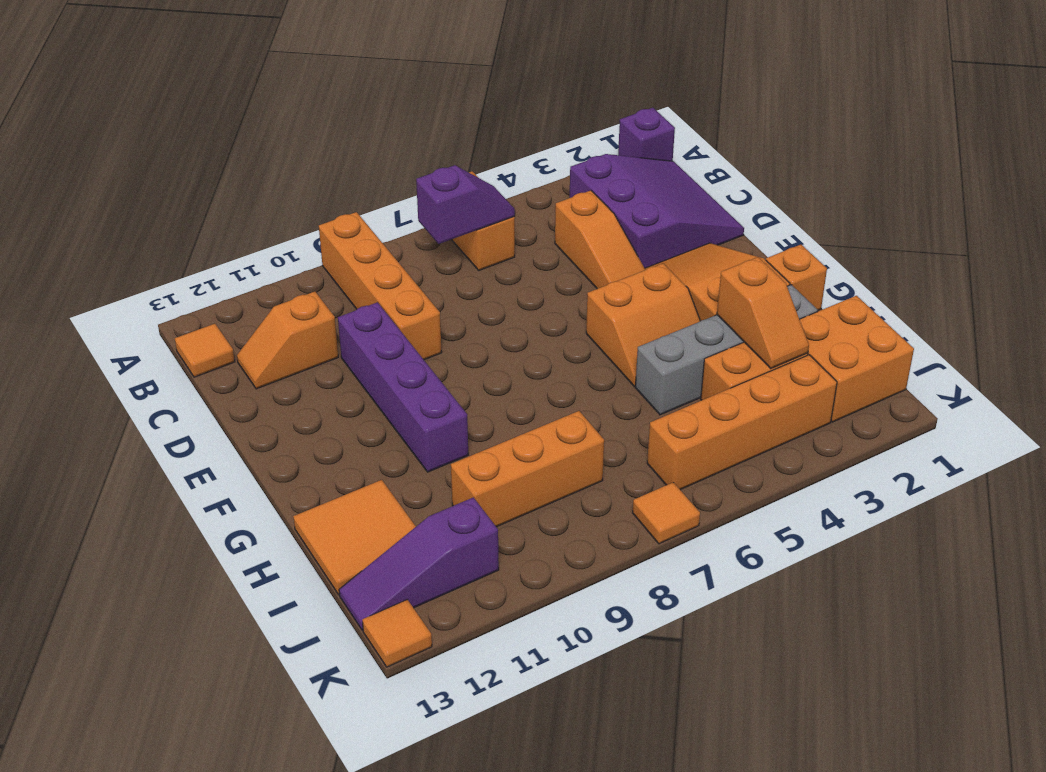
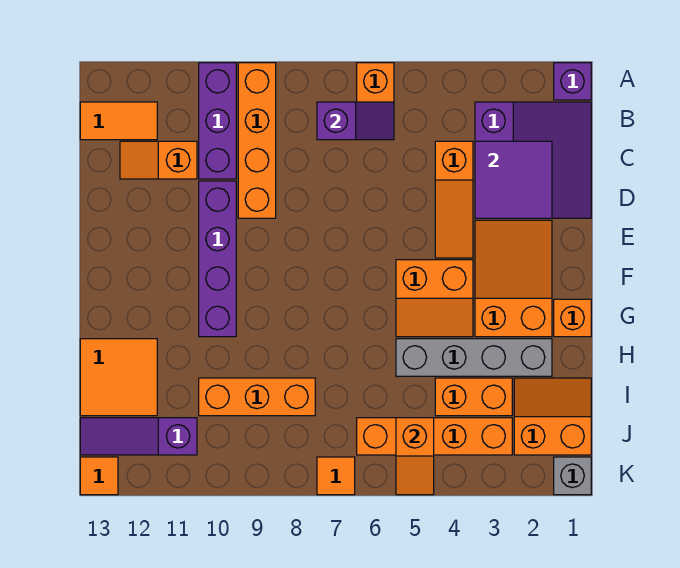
none -> purple 1x3 brick [199,63,236,179]
orange 1x1 tile [175,324,235,377] -> orange 1x2 tile [80,102,157,140]
none -> purple 2x2 tile [475,141,552,218]
orange 1x2 slope [717,257,809,369] -> orange 1x2 slope moved to [396,418,434,495]
orange 2x2 brick [799,296,914,422] -> orange 2x2 slope [514,378,591,455]
none -> grey 1x1 brick [554,457,591,495]

